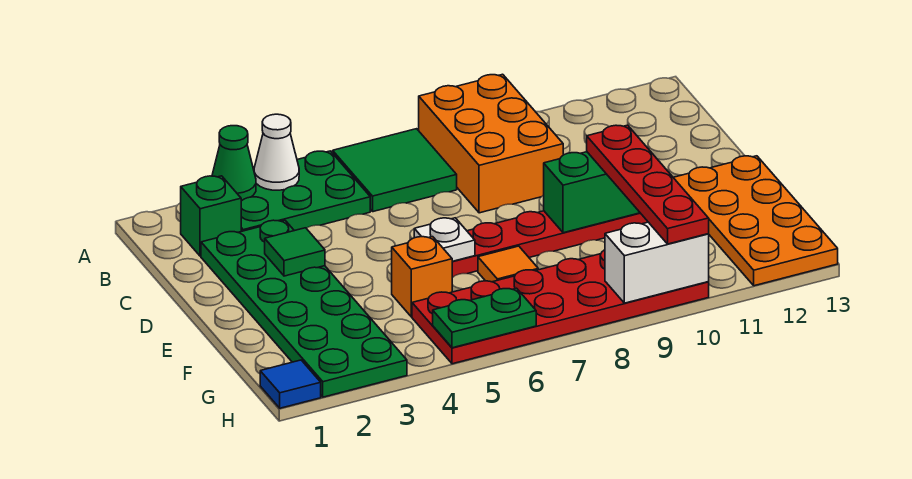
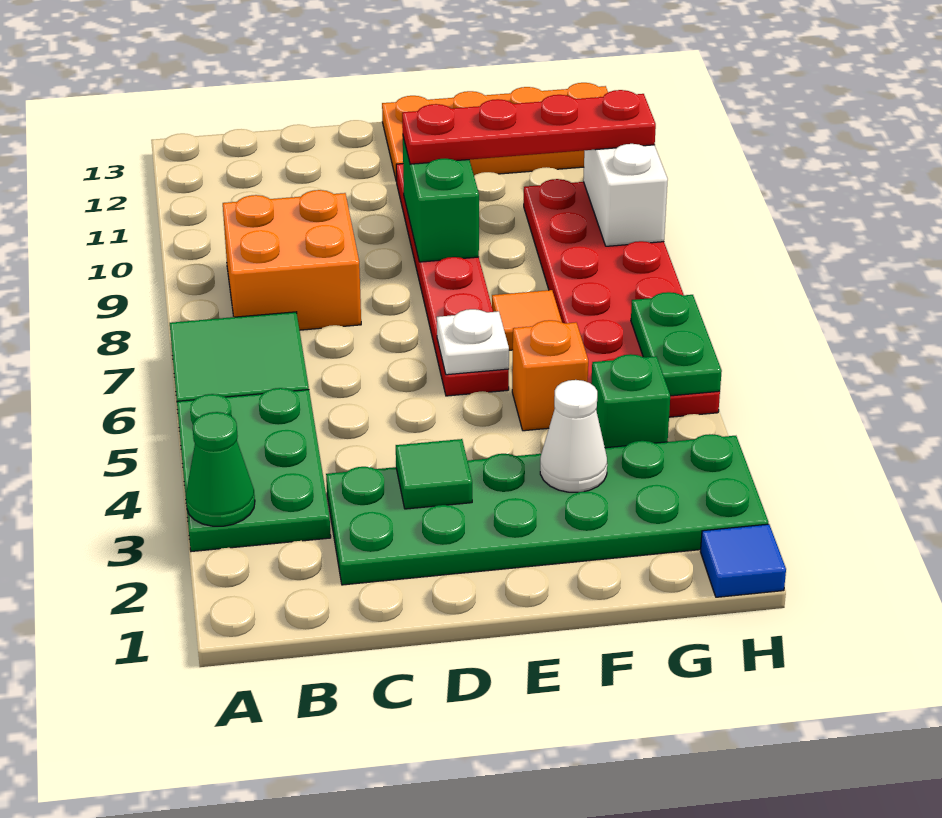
white 1x1 cone [254,114,299,190] -> white 1x1 cone moved to [540,380,607,492]
orange 2x3 brick [419,74,563,213] -> orange 2x2 brick [223,190,361,330]
green 1x1 brick [181,176,241,256] -> green 1x1 brick moved to [591,354,670,448]

